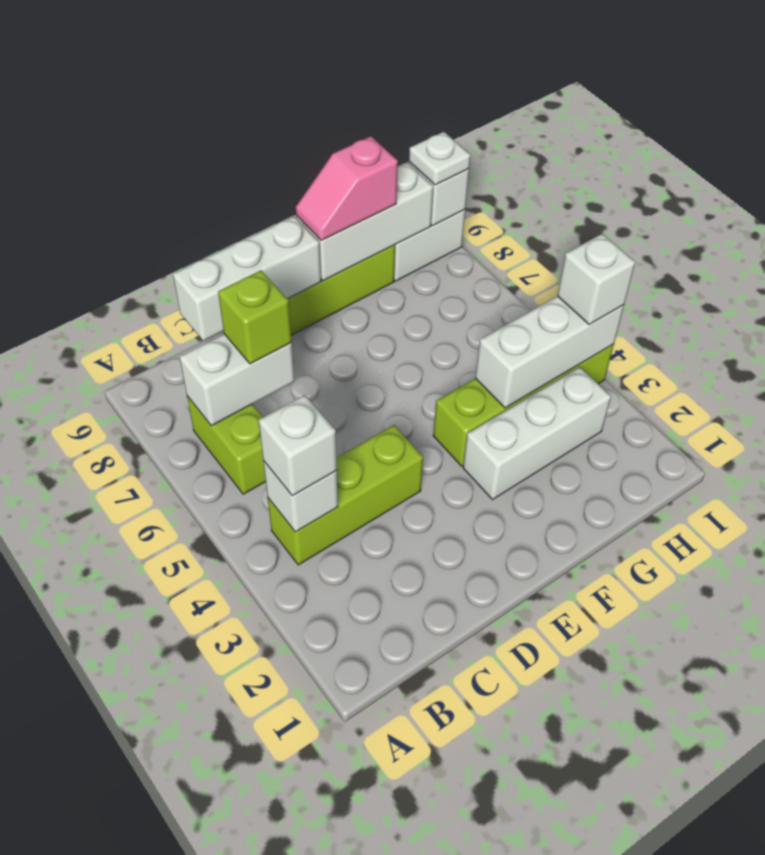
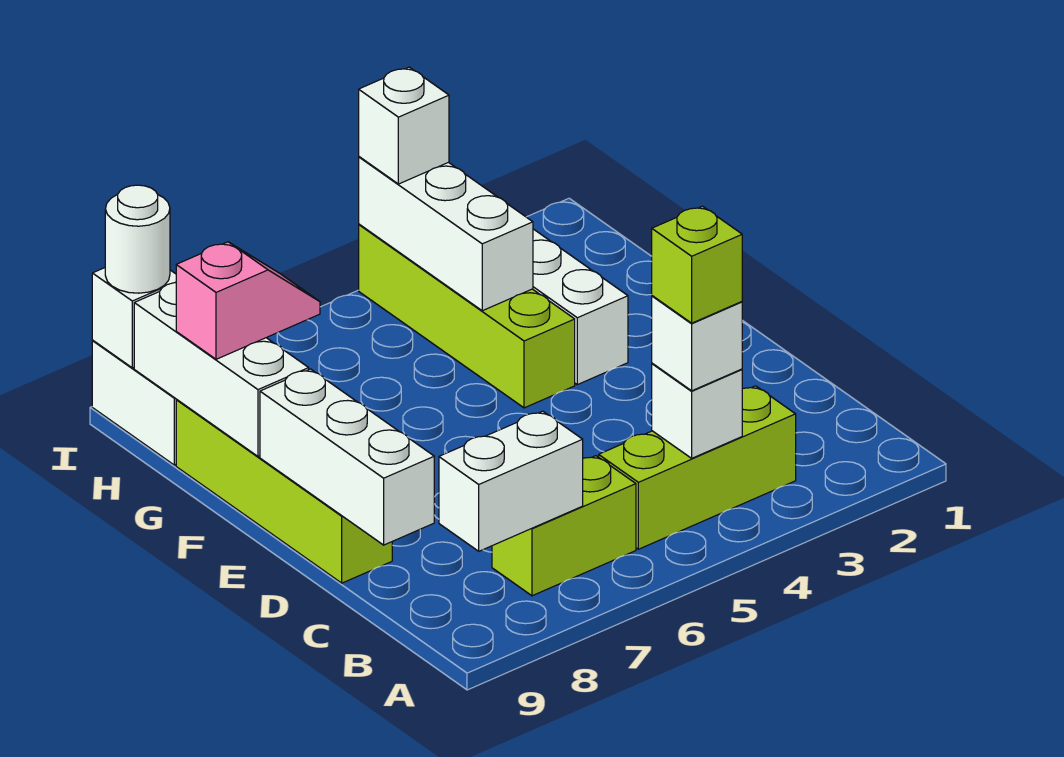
lime 1x3 brick [268,425,423,565] -> lime 1x3 brick turned to [599,386,796,549]
white 1x2 brick [180,334,294,426] -> white 1x2 brick turned to [439,411,583,551]
lime 1x1 brick [218,270,292,364] -> lime 1x1 brick moved to [652,206,742,323]
pink 1x2 slope [296,136,398,240] -> pink 1x2 slope turned to [176,242,320,359]
white 1x1 plate [409,132,470,185] -> white 1x1 round brick [105,185,170,293]

